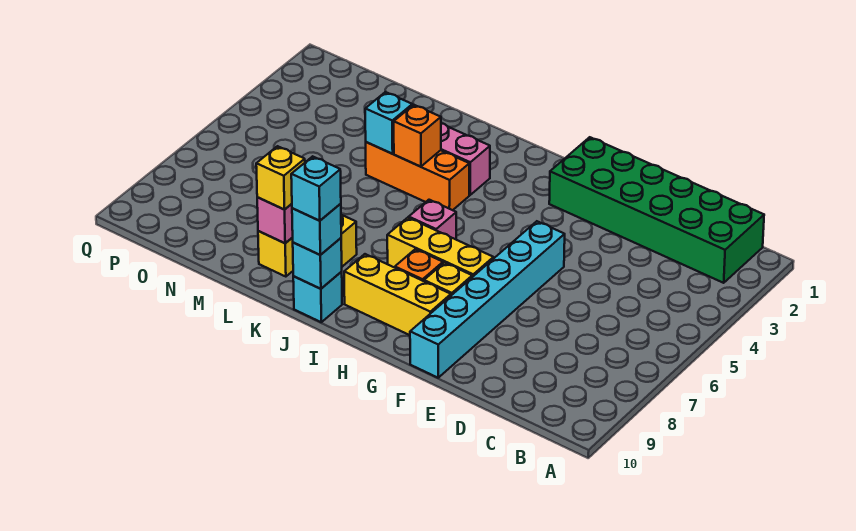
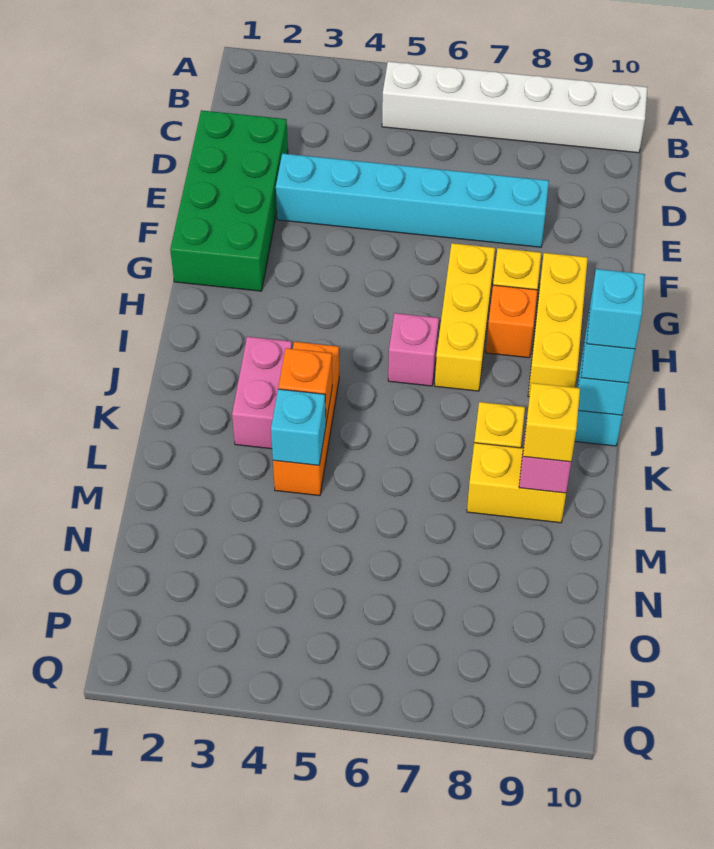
green 2x6 brick [549,137,764,283] -> green 2x4 brick [170,110,288,291]
none -> white 1x6 brick [382,62,648,153]
cyan 1x6 brick [410,221,565,378] -> cyan 1x6 brick moved to [276,153,549,247]

